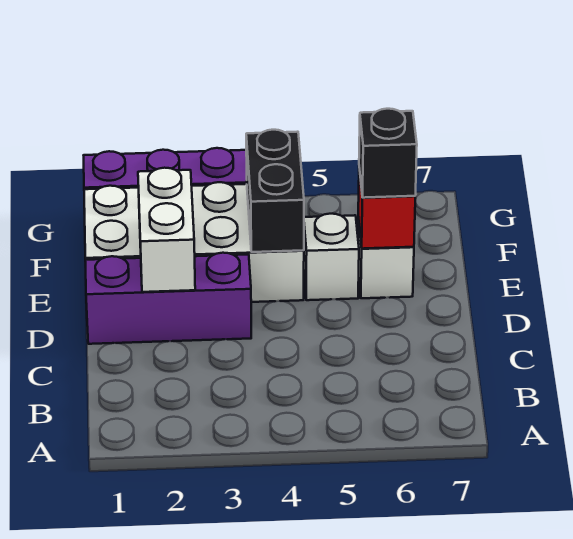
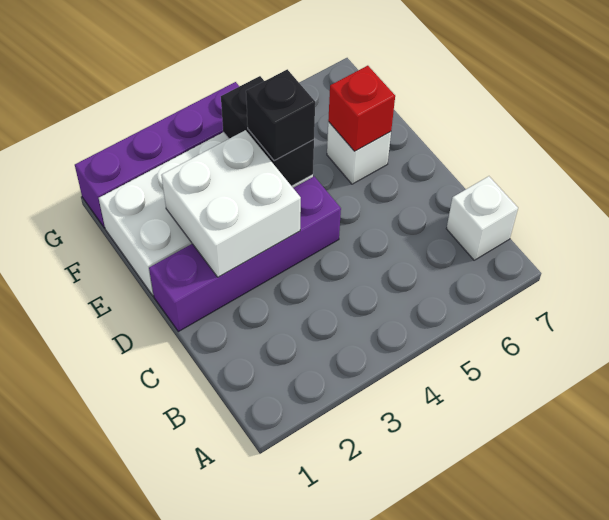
purple 1x3 brick [85,253,251,344] -> purple 1x4 brick [149,176,341,332]
white 1x2 brick [138,168,195,292] -> white 2x2 brick [161,130,301,277]
white 1x1 brick [304,214,359,300] -> white 1x1 brick moved to [446,176,518,260]
black 1x1 brick [359,109,417,198] -> black 1x1 brick moved to [246,69,315,161]

